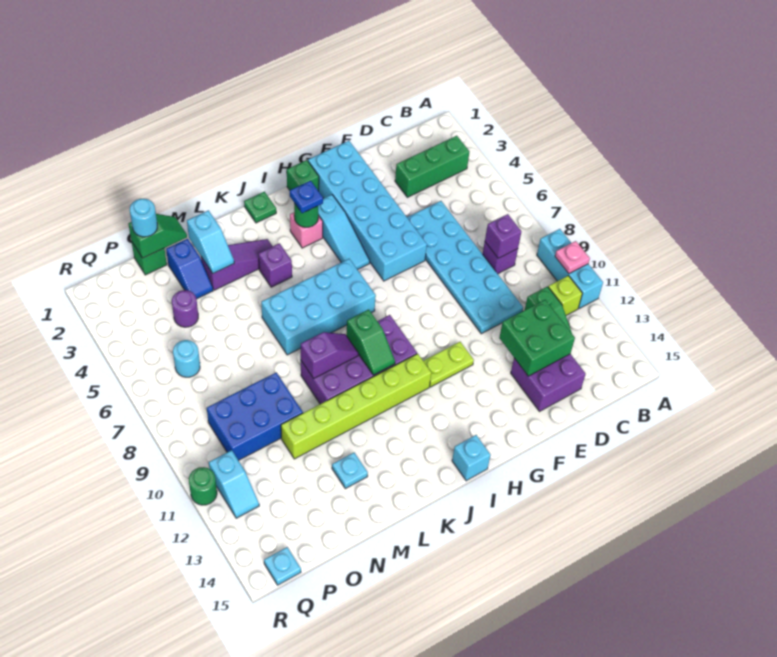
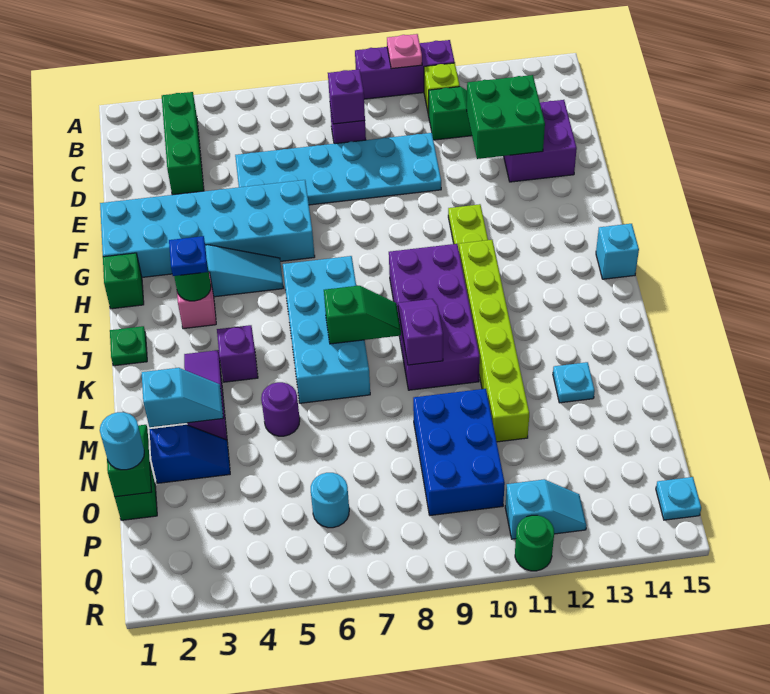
cyan 1x3 brick [537,229,603,309] -> purple 1x3 brick [355,40,455,99]
green 1x2 slope [346,309,395,375] -> green 1x2 slope moved to [324,286,401,344]
purple 1x1 round brick [172,290,198,327] -> purple 1x1 round brick moved to [261,382,300,436]

